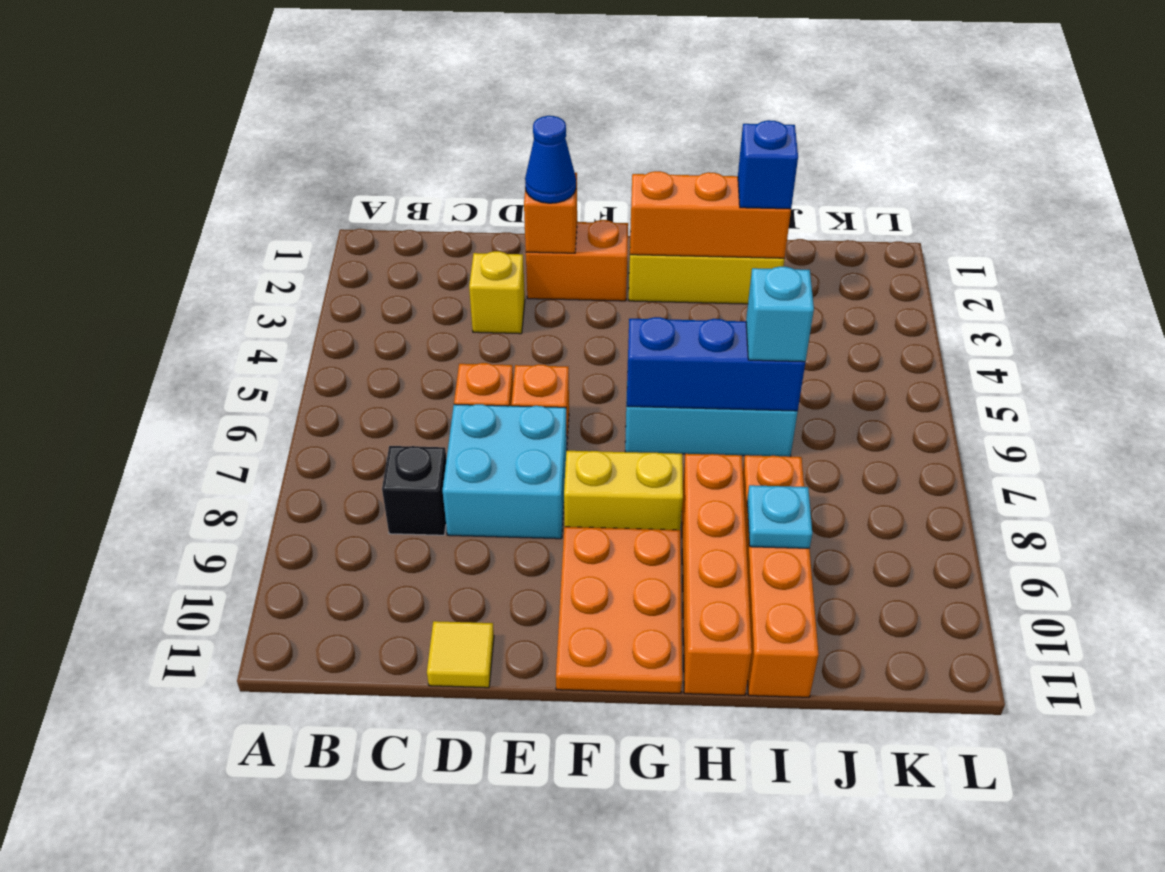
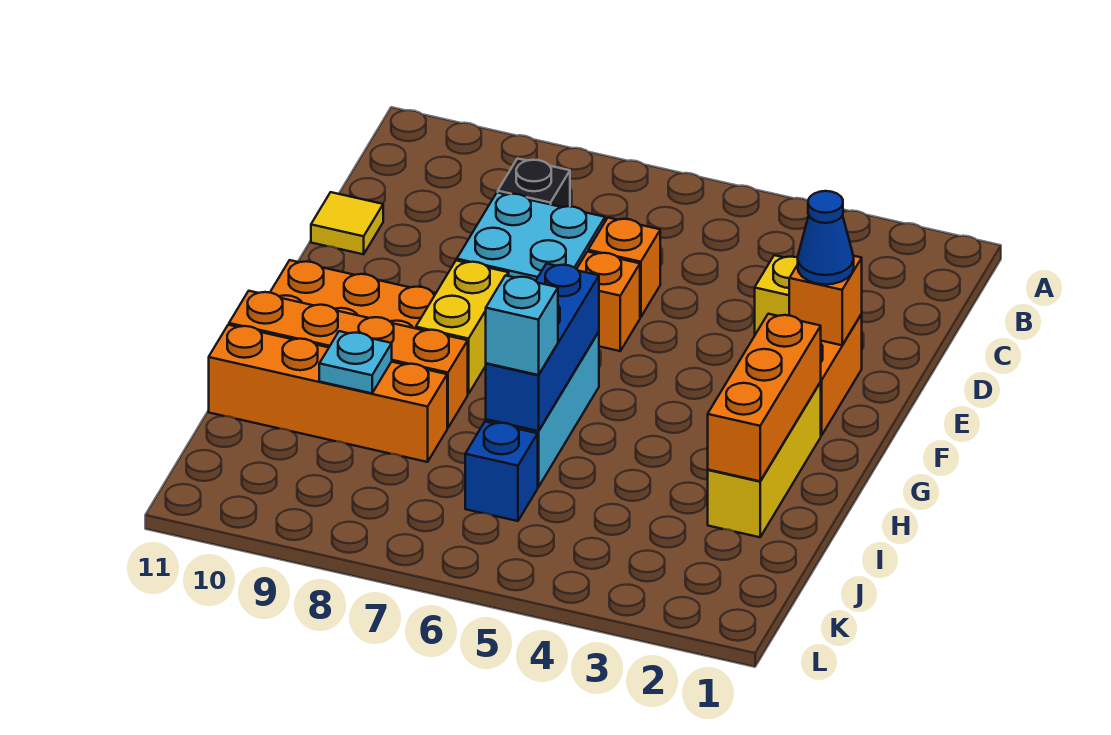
blue 1x1 brick [738,120,798,209] -> blue 1x1 brick moved to [465,422,538,521]

